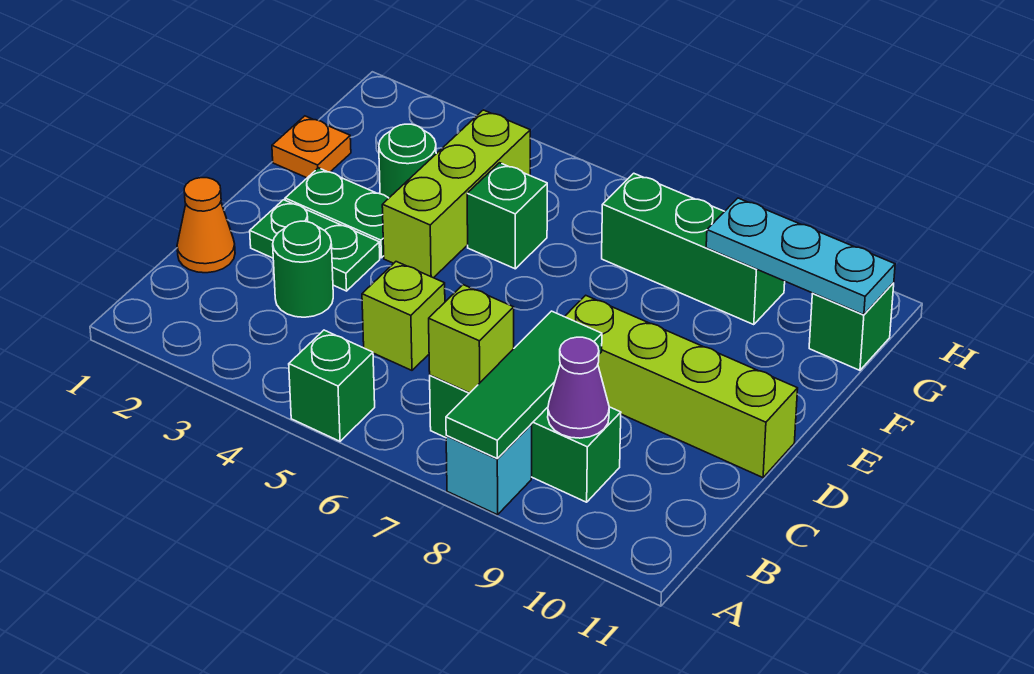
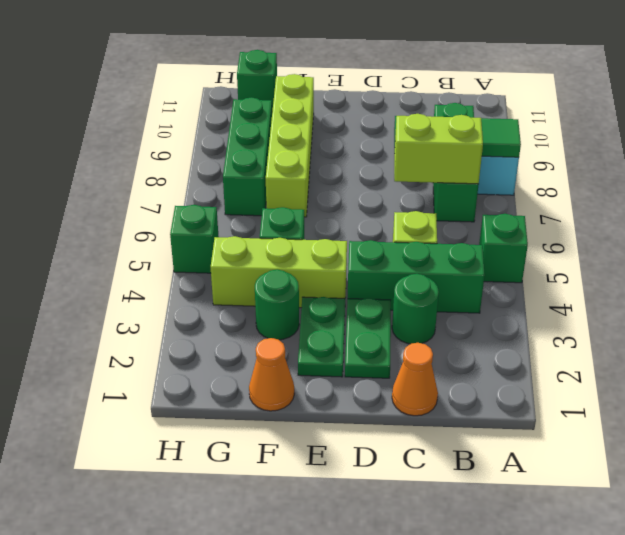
none -> green 1x3 brick [348,240,485,313]
lime 1x1 brick [429,285,514,393] -> lime 1x2 brick [394,114,483,184]
purple 1x1 cone [548,337,609,438] -> none
lime 1x4 brick [565,295,798,478] -> lime 1x4 brick moved to [266,74,314,217]
orange 1x1 plate [272,116,351,178] -> orange 1x1 cone [249,338,294,411]
cyan 1x3 plate [706,198,895,315] -> none
none -> green 1x1 brick [170,205,219,273]

